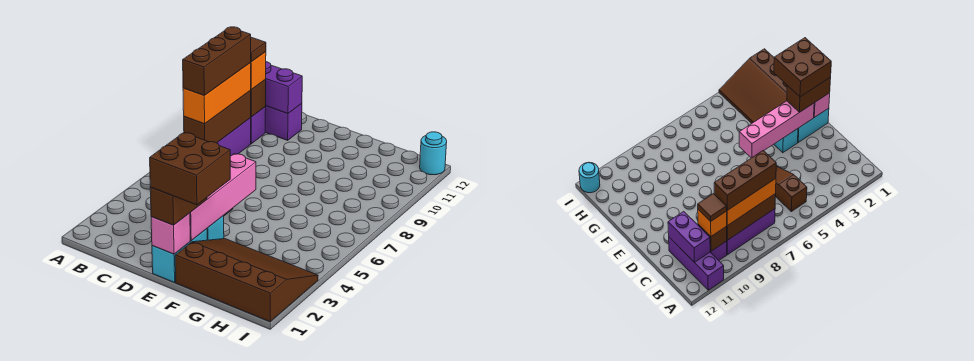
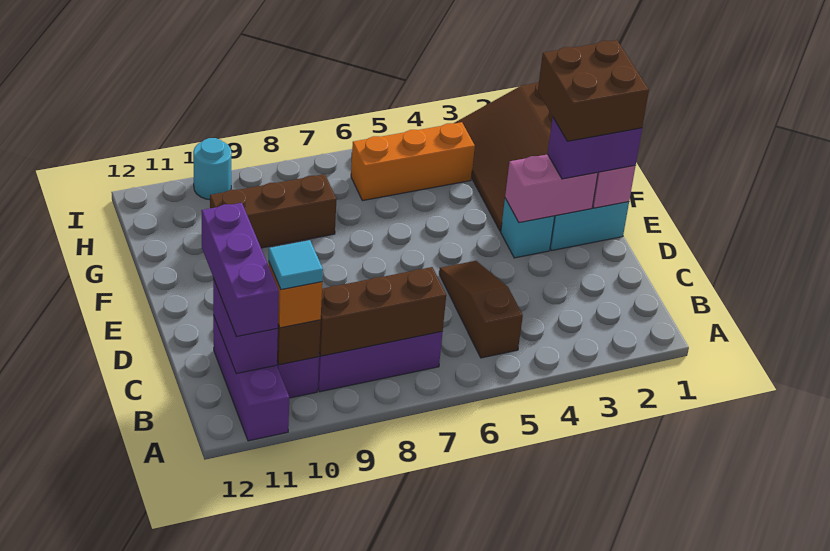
orange 1x3 brick [183,63,251,124] -> orange 1x3 brick moved to [351,122,475,201]
brown 1x3 brick [183,27,251,95] -> brown 1x3 brick moved to [210,174,337,248]
brown 1x1 tile [251,37,266,62] -> cyan 1x1 tile [269,240,323,290]
none -> purple 1x3 brick [201,203,279,337]
brown 1x2 brick [150,187,207,225] -> purple 1x2 brick [548,118,642,179]
pink 1x4 brick [190,154,256,241] -> pink 1x2 brick [505,154,598,223]
cyan 1x1 round brick [420,132,447,175] -> cyan 1x1 round brick moved to [193,138,232,200]

